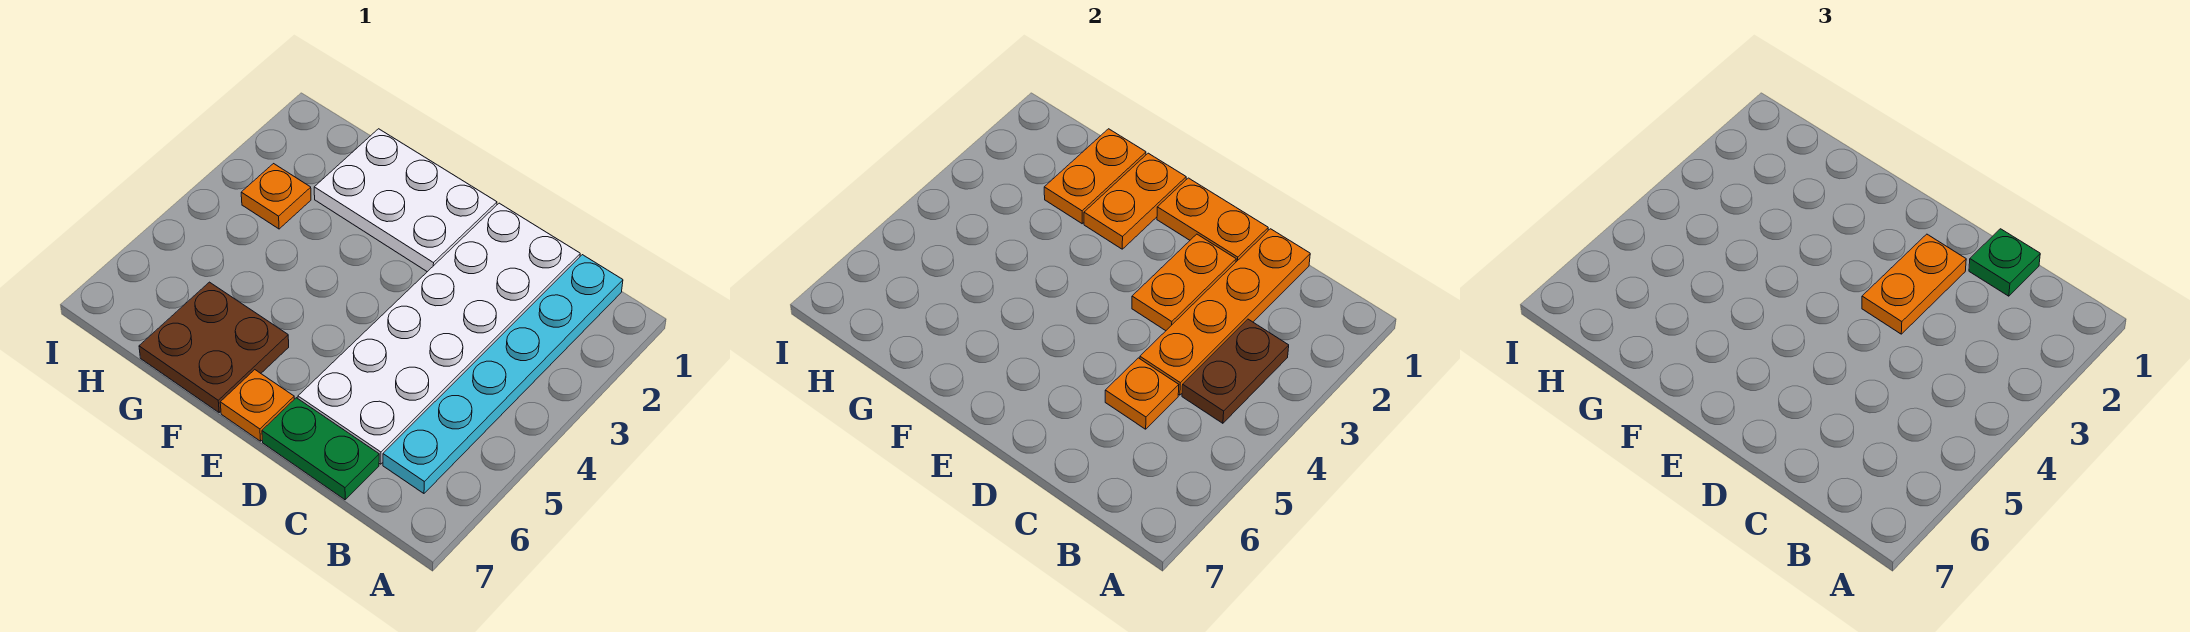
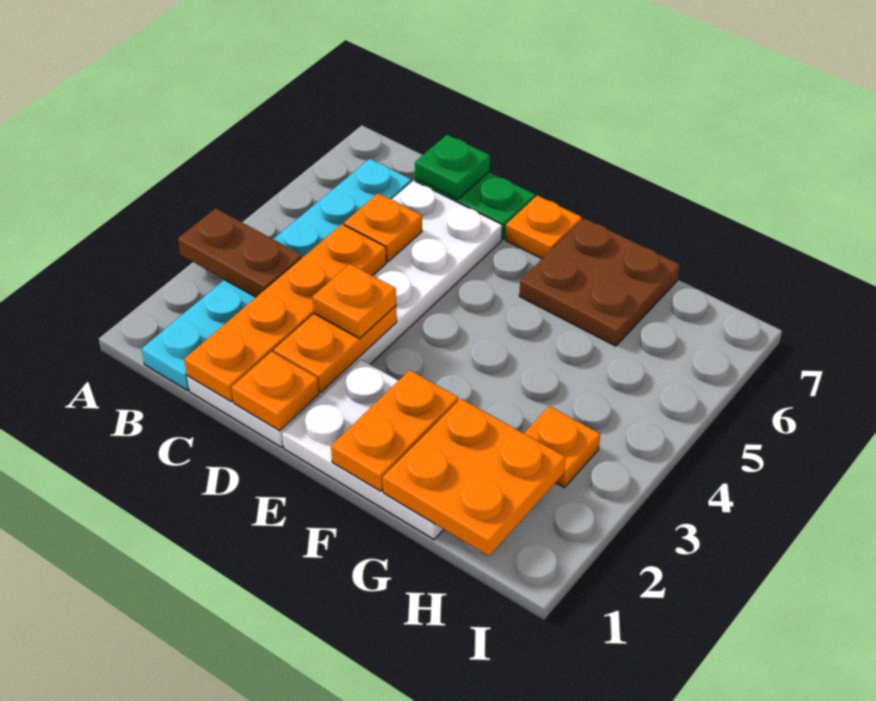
brown 1x2 plate [1182,319,1289,423] -> brown 1x2 plate turned to [178,208,302,297]
green 1x1 plate [1969,229,2040,296] -> green 1x1 plate moved to [415,135,490,199]
orange 1x2 plate [1157,178,1268,262] -> orange 1x1 plate [232,351,319,431]
orange 1x2 plate [1862,234,1966,334] -> orange 1x1 plate [313,264,396,339]
orange 1x2 plate [1044,129,1146,224] -> orange 2x2 plate [383,399,566,556]

